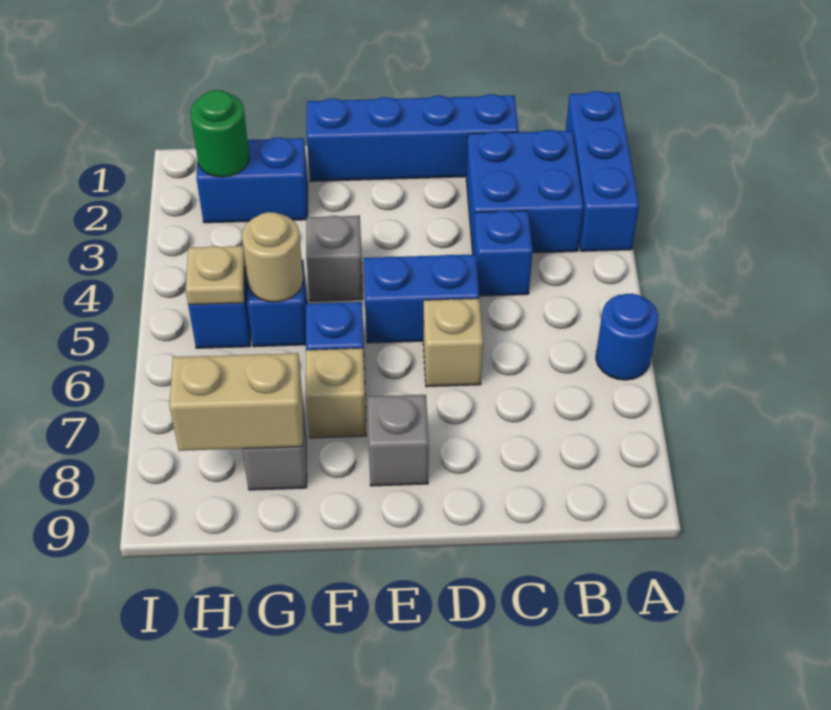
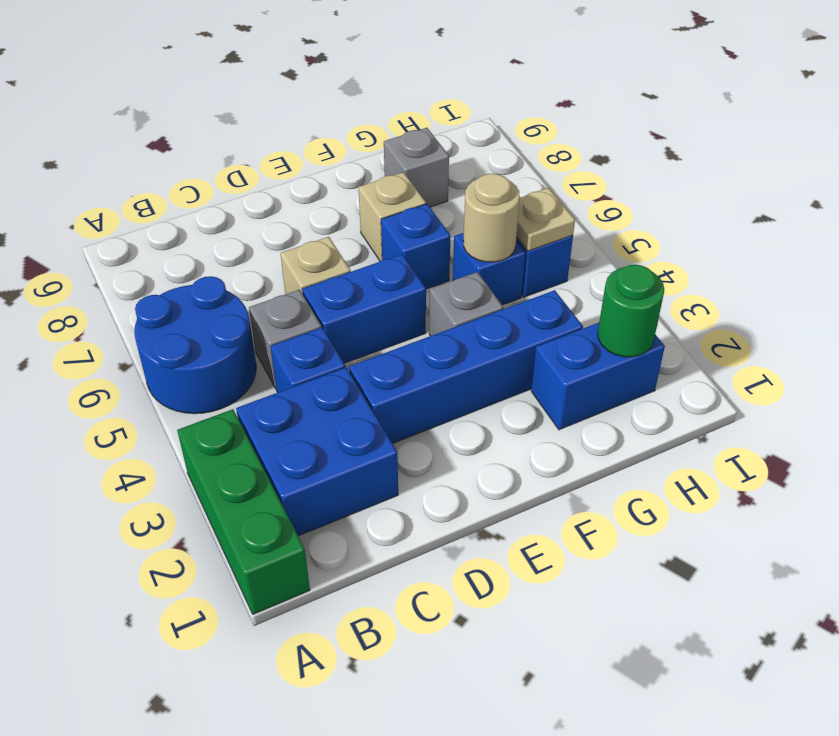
blue 1x3 brick [566,91,639,251] -> green 1x3 brick [177,409,310,614]
blue 1x1 round brick [596,294,658,380] -> blue 2x2 round brick [134,276,256,414]
blue 1x4 brick [307,94,519,181] -> blue 1x4 brick moved to [349,290,583,444]
grey 1x1 brick [367,395,429,486] -> grey 1x1 brick moved to [249,290,321,389]
tan 1x2 brick [169,353,303,451] -> none

